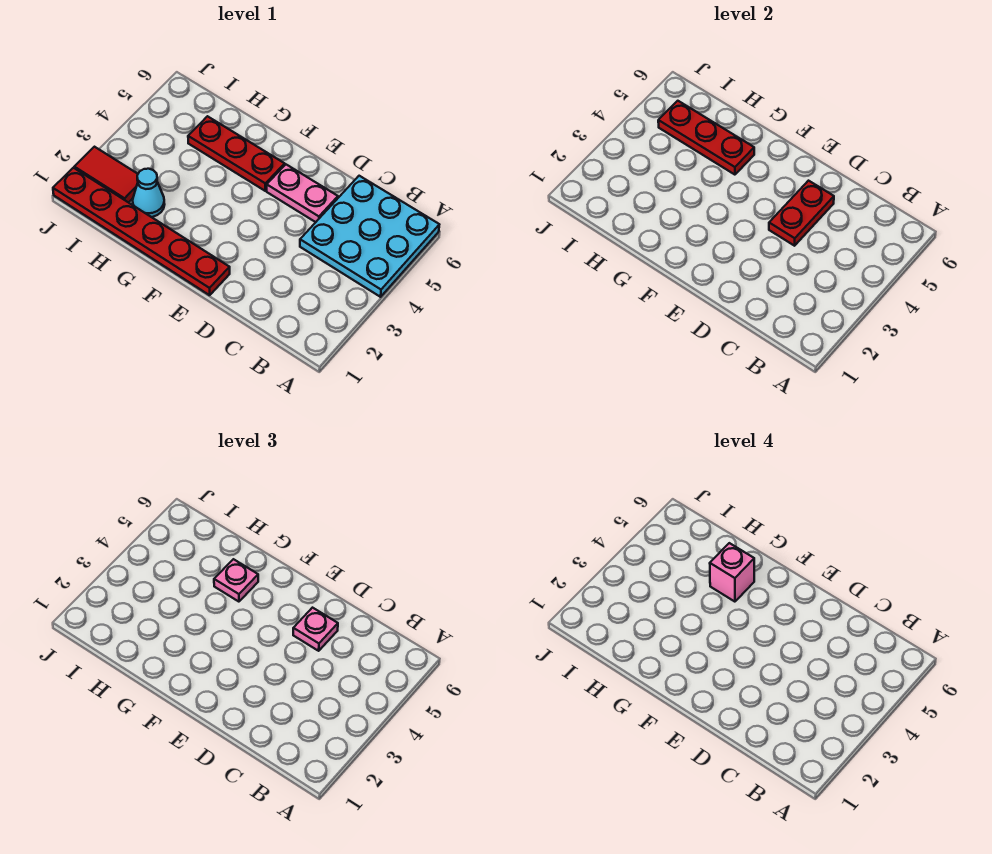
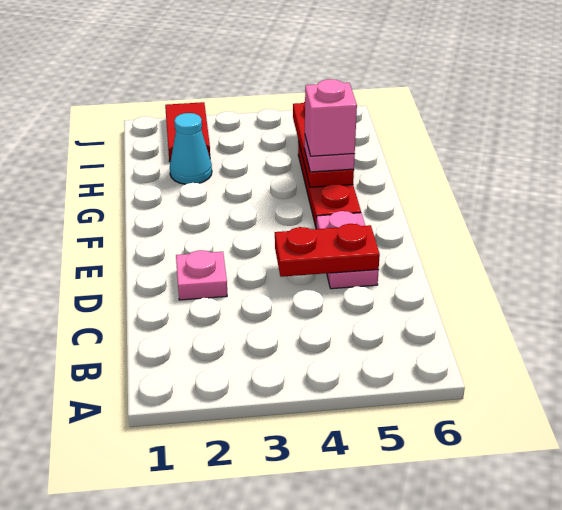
cyan 3x3 plate [300,176,439,297] -> none
pink 1x1 plate [293,608,338,651] -> pink 1x1 plate moved to [176,250,227,300]
red 1x6 plate [53,168,230,295] -> none

